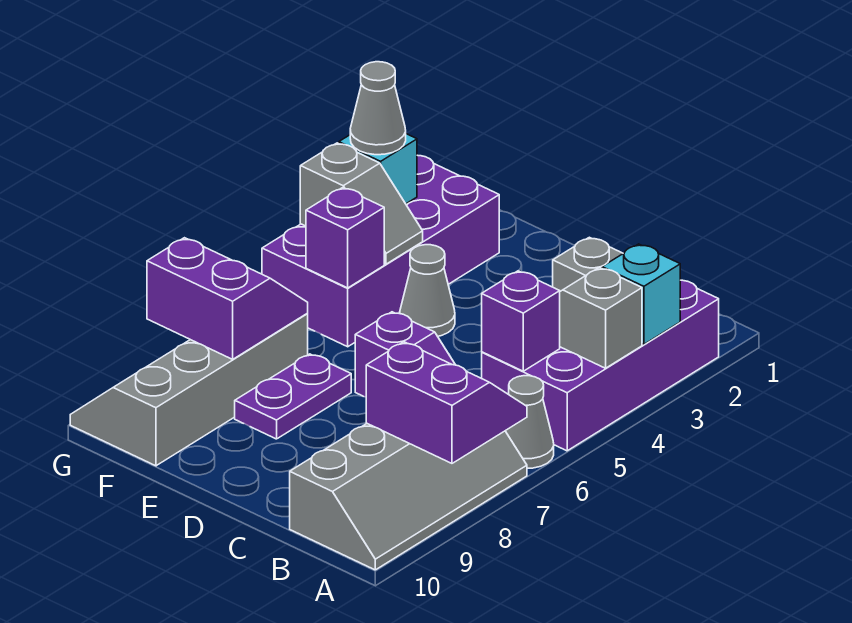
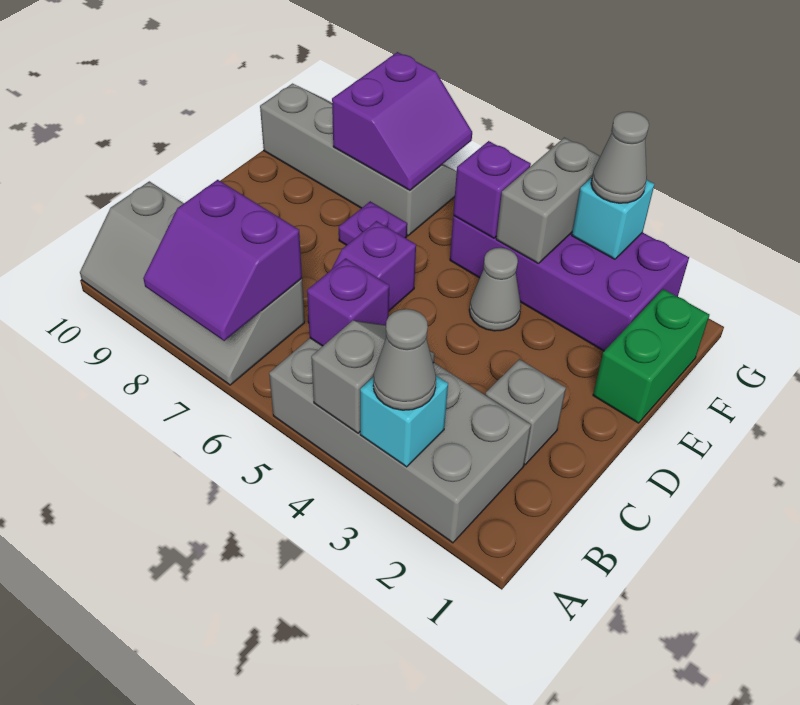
purple 2x4 brick [482,280,719,451] -> grey 2x4 brick [269,338,531,543]
grey 1x1 cone [506,376,554,468] -> grey 1x1 cone moved to [373,309,436,410]
purple 2x2 slope [366,342,527,463] -> purple 2x2 slope turned to [143,180,302,341]
none -> green 1x2 brick [593,289,709,423]
purple 1x2 plate [235,354,351,439] -> purple 1x1 plate [339,201,407,245]
grey 1x2 slope [300,143,423,264] -> grey 1x2 brick [496,138,600,264]

